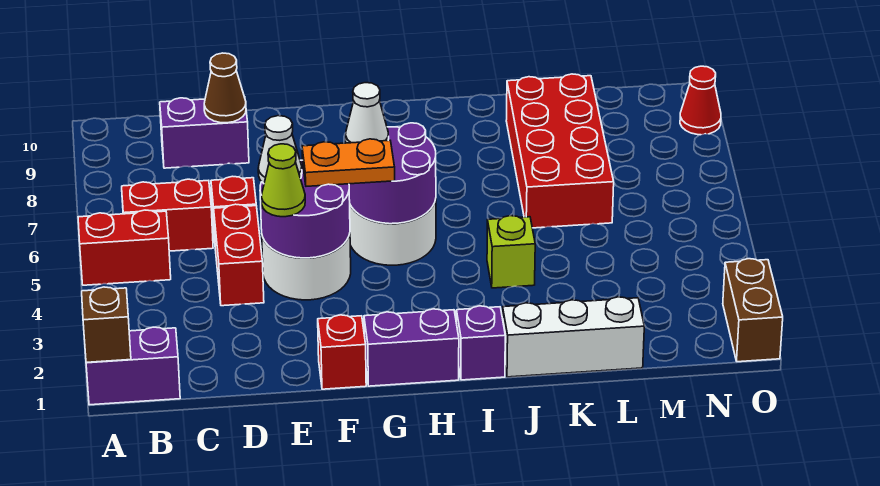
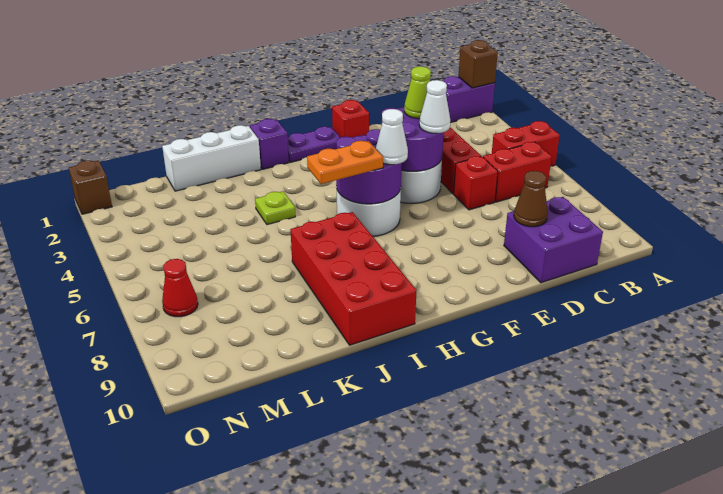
purple 1x2 brick [160,98,249,168] -> purple 2x2 brick [504,197,603,283]
orange 1x2 plate [302,139,395,186] -> orange 1x2 plate moved to [307,141,383,184]
purple 1x2 brick [364,309,459,386] -> purple 1x2 plate [287,127,341,162]
lime 1x1 brick [487,216,535,288] -> lime 1x1 plate [255,191,295,225]
red 2x4 brick [506,74,614,228] -> red 2x4 brick moved to [290,212,416,345]
brown 1x2 brick [723,259,783,362] -> brown 1x1 brick [69,160,112,214]
red 1x1 cone [680,66,721,135] -> red 1x1 cone moved to [162,259,198,317]

